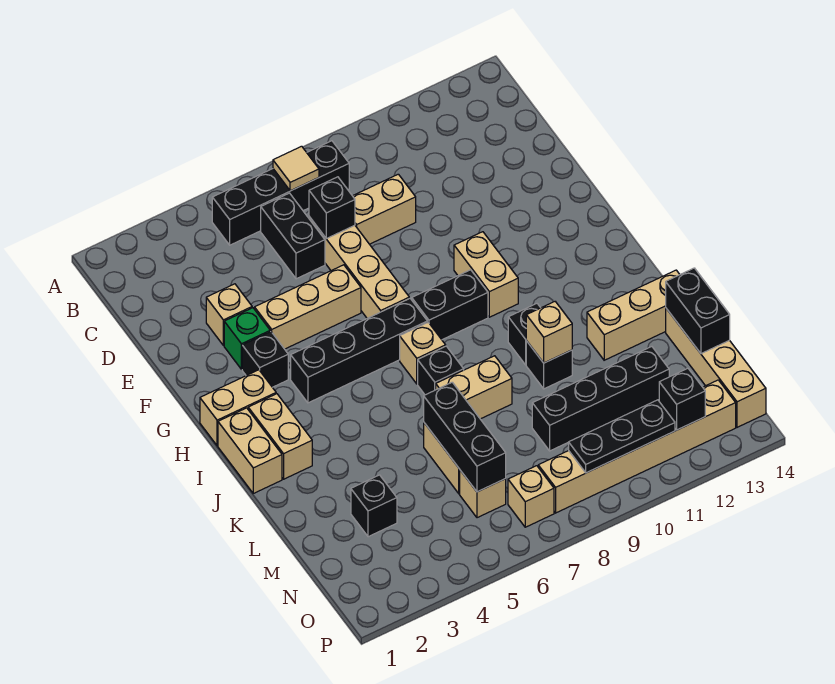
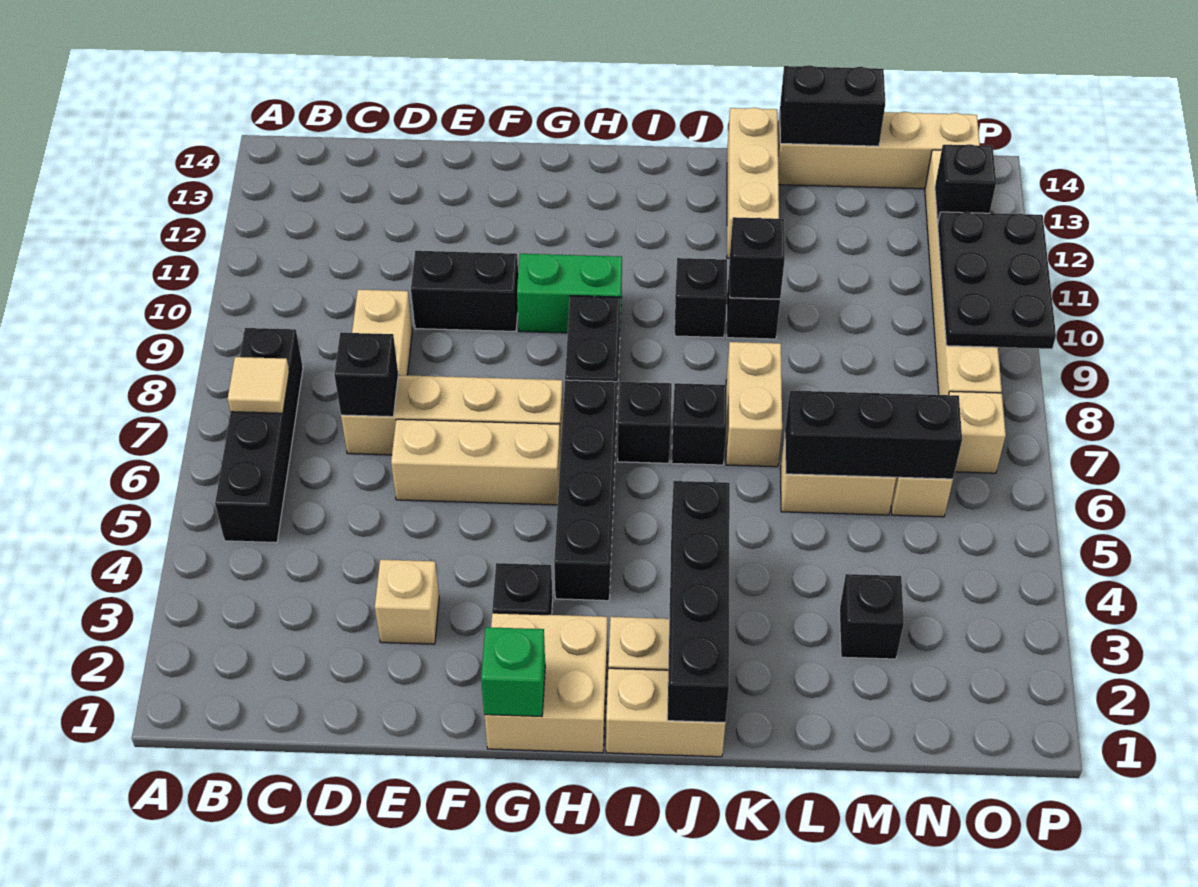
black 1x2 brick [261,193,325,279] -> black 1x2 brick moved to [411,251,518,332]
green 1x1 brick [224,308,270,369] -> green 1x1 brick moved to [481,627,545,716]
tan 1x3 brick [255,265,361,349] -> tan 1x3 brick turned to [391,419,560,505]
tan 1x2 brick [454,232,518,317] -> green 1x2 brick [517,254,622,333]
tan 1x2 brick [200,370,276,446] -> tan 2x2 brick [484,613,607,753]
tan 1x1 brick [400,322,446,384] -> black 1x1 brick [618,382,672,463]
tan 1x1 brick [526,302,572,363] -> black 1x1 brick [730,217,785,299]
black 1x4 brick [532,347,669,451] -> black 1x4 brick moved to [667,481,730,723]
black 1x3 plate [569,400,675,473] -> black 2x3 plate [938,212,1056,349]

